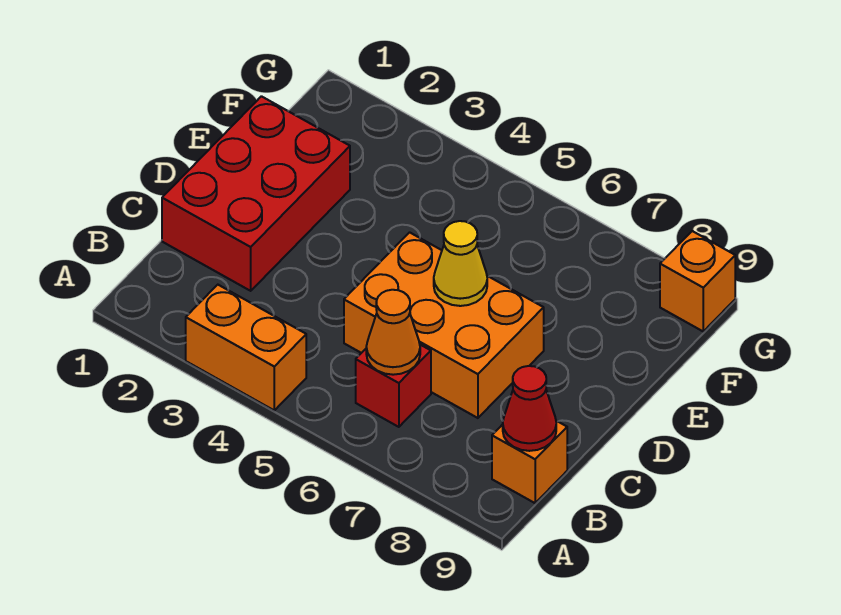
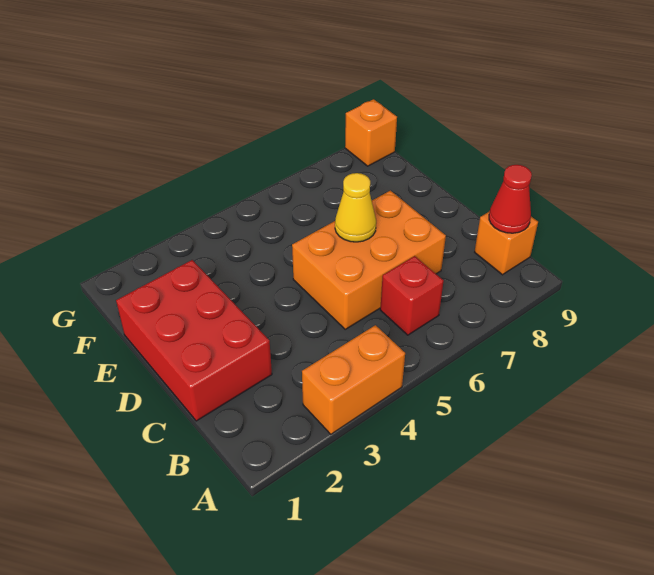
orange 1x1 cone [366,290,420,375] -> none

